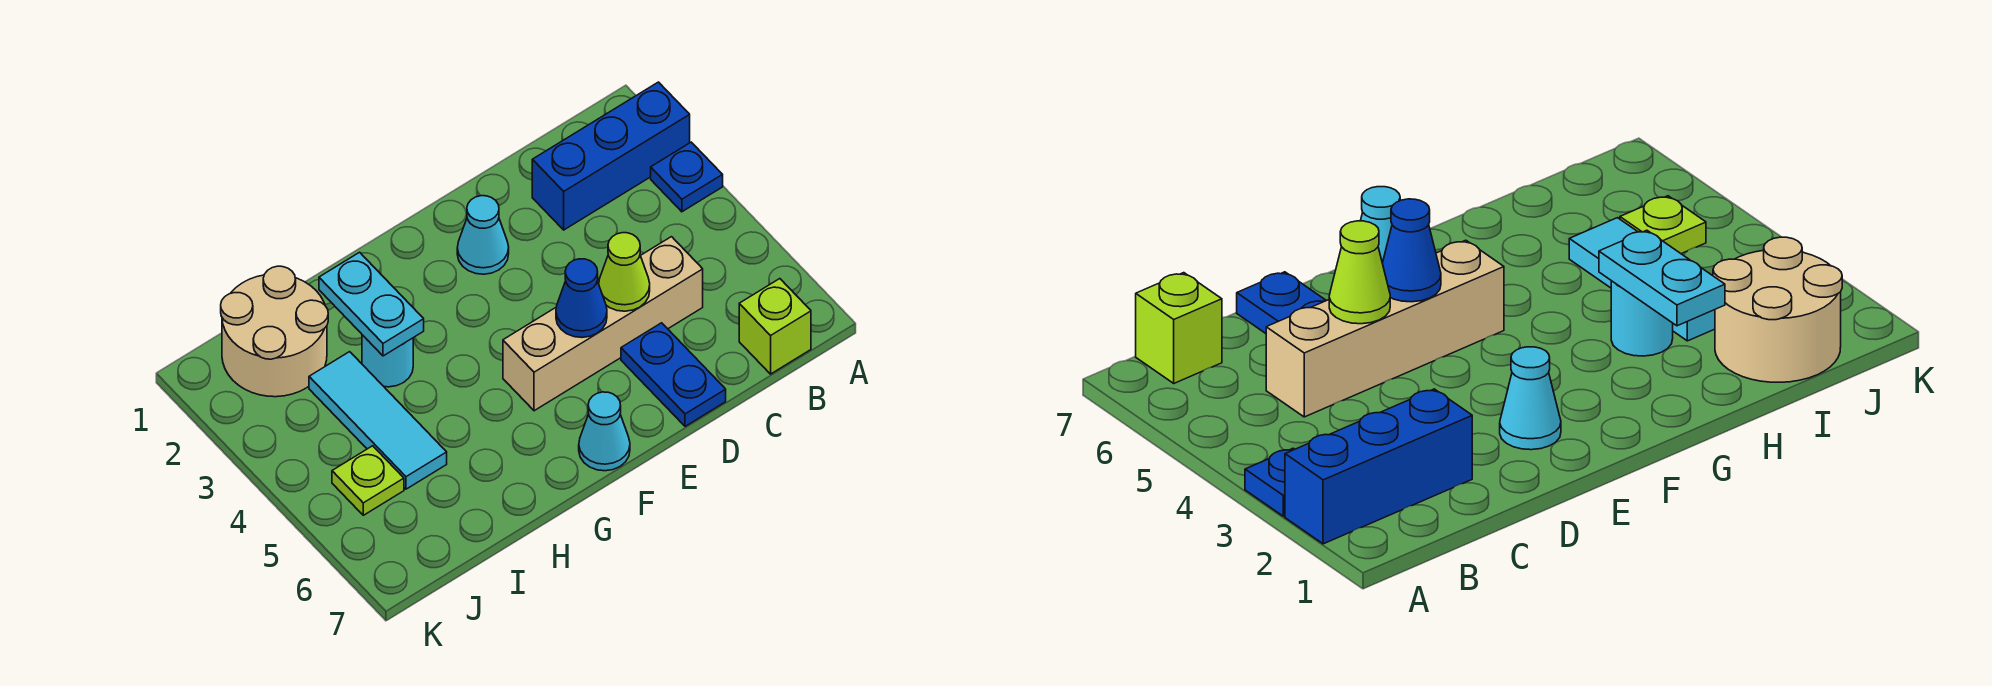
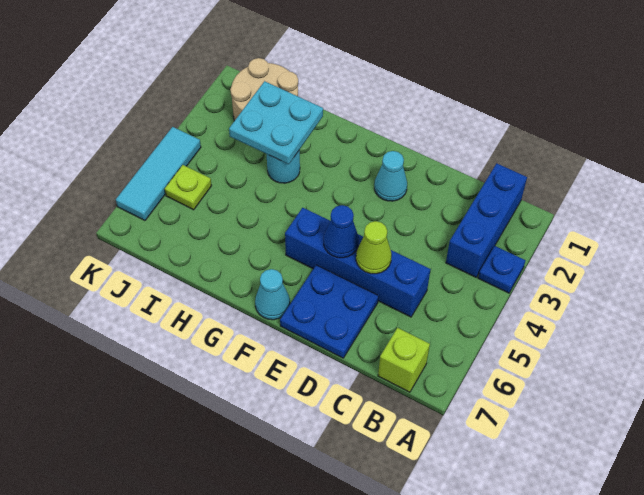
blue 1x3 brick [532,82,690,230] -> blue 1x3 brick turned to [446,163,527,277]
tan 1x4 brick [503,237,703,411] -> blue 1x4 brick [285,208,431,317]
blue 1x2 plate [621,323,726,426] -> blue 2x2 plate [280,265,379,358]
cyan 1x2 plate [319,252,424,356] -> cyan 2x2 plate [229,81,323,164]
cyan 1x3 tile [309,352,447,489] -> cyan 1x3 tile moved to [116,127,201,220]

